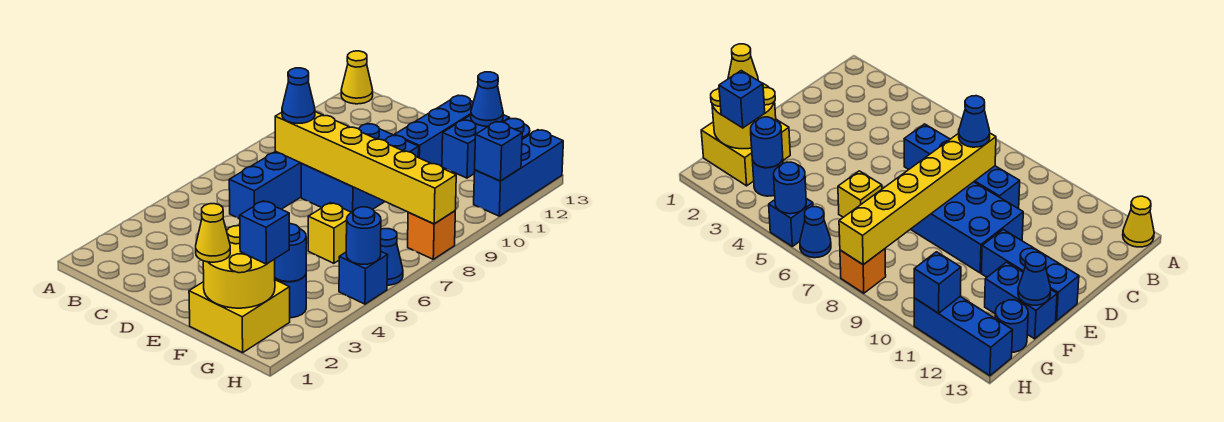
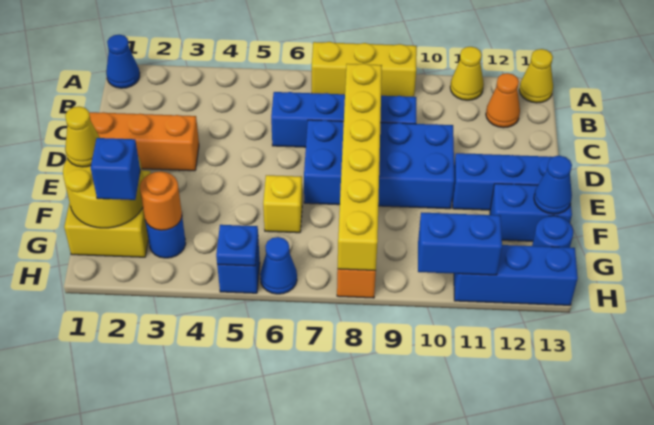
none -> yellow 1x3 brick [312,42,417,97]
none -> yellow 1x1 cone [450,47,484,100]
none -> orange 1x1 cone [486,73,520,128]
blue 1x1 cone [282,68,315,124] -> blue 1x1 cone moved to [106,35,140,88]
none -> orange 1x3 brick [89,112,199,171]
blue 2x3 brick [301,123,419,213] -> blue 2x4 brick [304,120,454,209]
blue 1x1 round brick [275,224,306,282] -> orange 1x1 round brick [140,172,182,230]
blue 1x1 round brick [346,207,381,264] -> blue 1x1 plate [216,225,258,266]
blue 1x1 brick [475,121,522,181] -> blue 1x2 brick [418,212,502,275]

